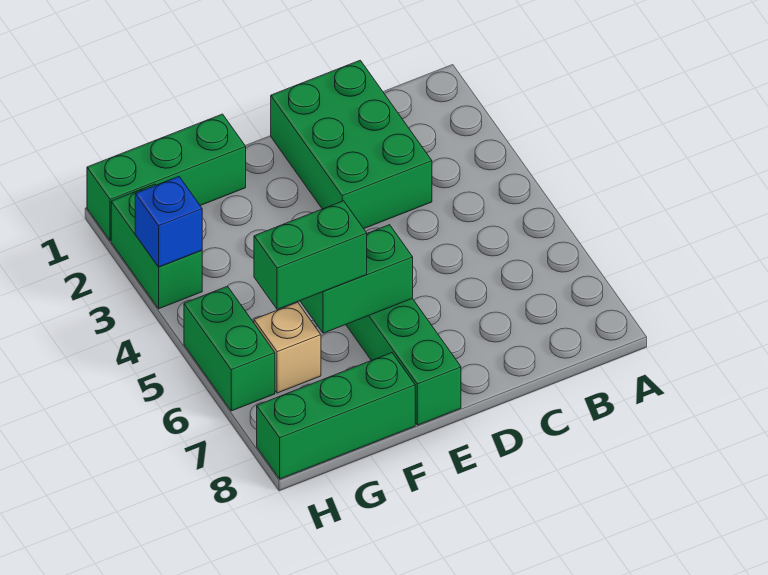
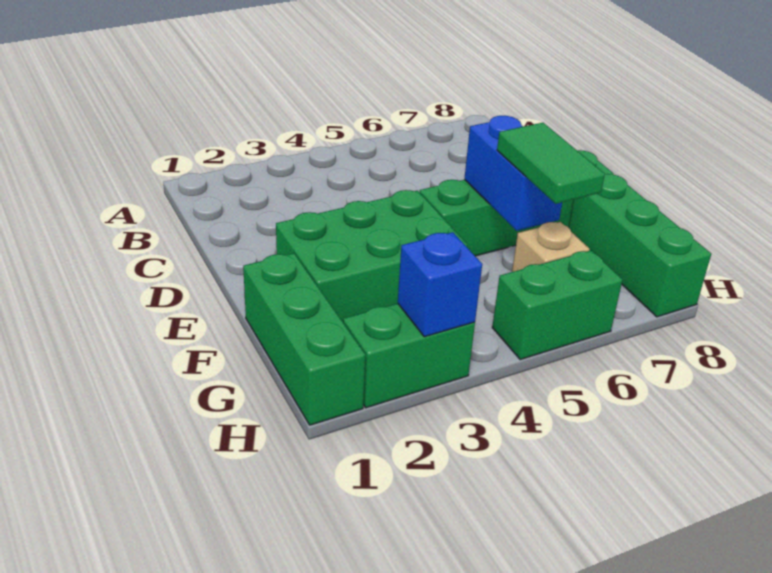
green 2x3 brick [271,60,432,228] -> green 2x3 brick moved to [276,190,467,322]
green 1x2 brick [300,225,413,333] -> blue 1x2 brick [464,116,562,231]
green 1x2 brick [254,201,367,309] -> green 1x2 tile [497,123,605,204]

